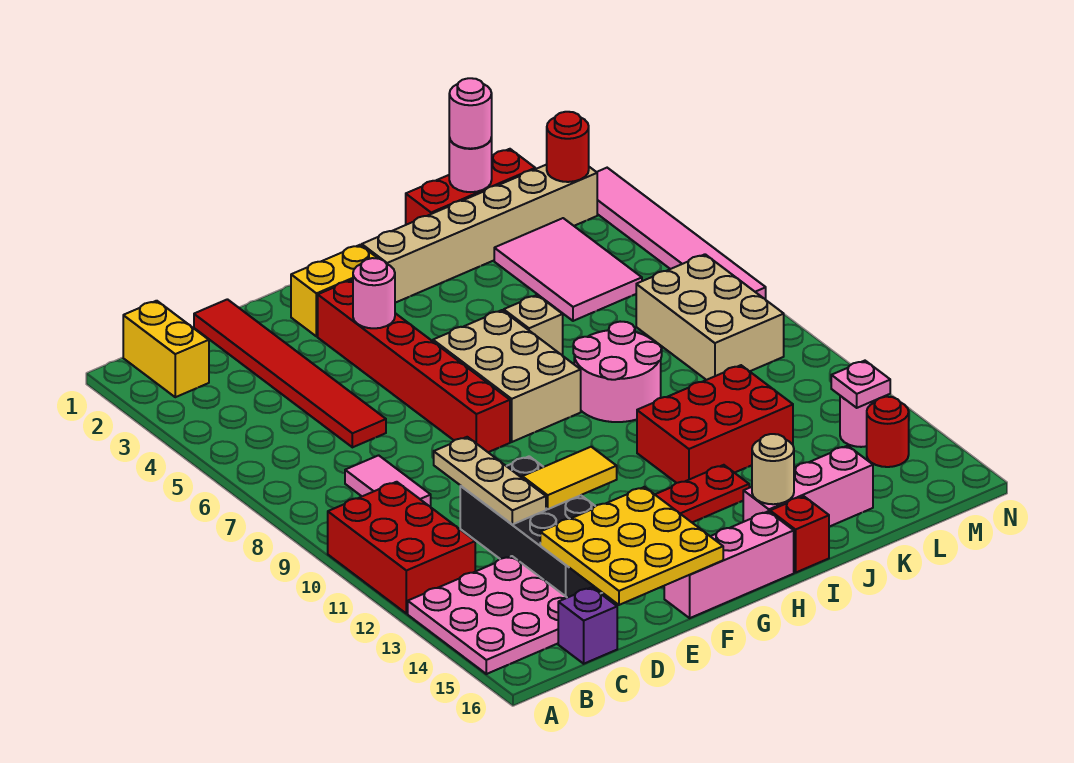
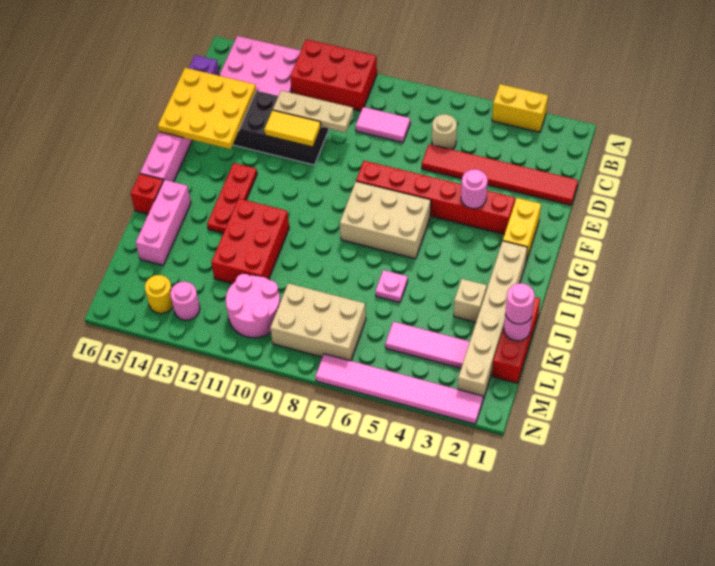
yellow 1x2 brick [123,301,209,397] -> yellow 1x2 brick moved to [492,84,548,132]
yellow 1x2 tile [522,447,617,509] -> yellow 1x2 tile turned to [264,110,321,147]
tan 1x1 brick [504,295,563,356] -> tan 1x1 brick moved to [454,279,487,322]
pink 2x2 round brick [573,322,662,422] -> pink 2x2 round brick moved to [226,274,280,338]
tan 1x1 round brick [752,434,794,504] -> tan 1x1 round brick moved to [432,114,457,150]
pink 2x3 tile [494,218,642,321] -> pink 1x3 tile [385,322,470,368]
red 1x1 round brick [547,112,589,182] -> none
pink 1x1 plate [831,361,890,408] -> pink 1x1 plate moved to [375,270,408,303]
red 1x1 round brick [867,397,909,467] -> yellow 1x1 round brick [145,275,173,314]

